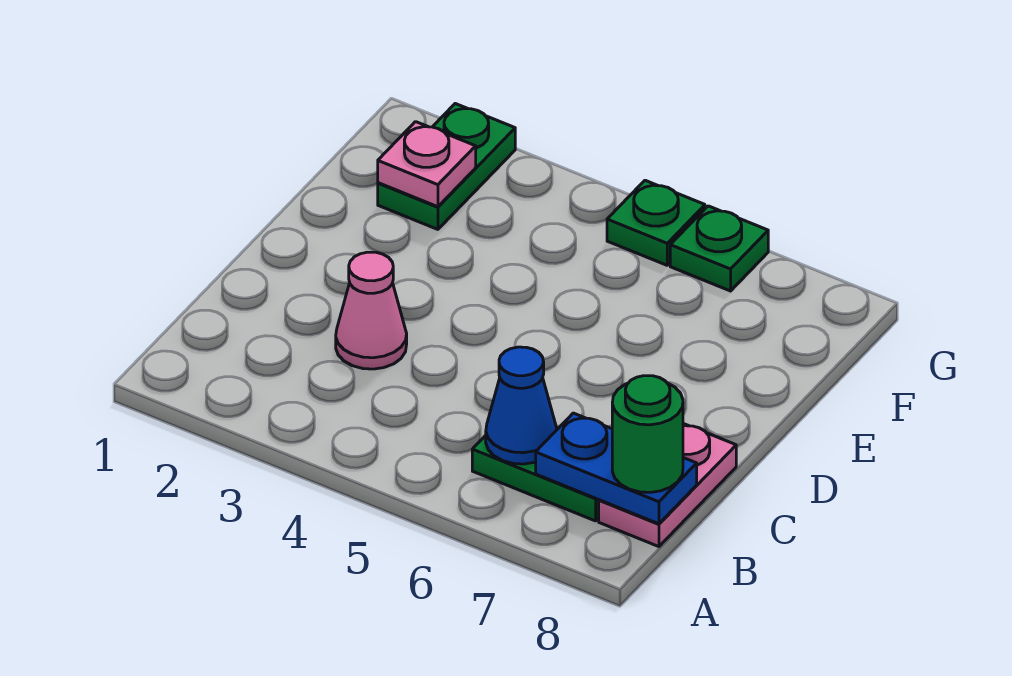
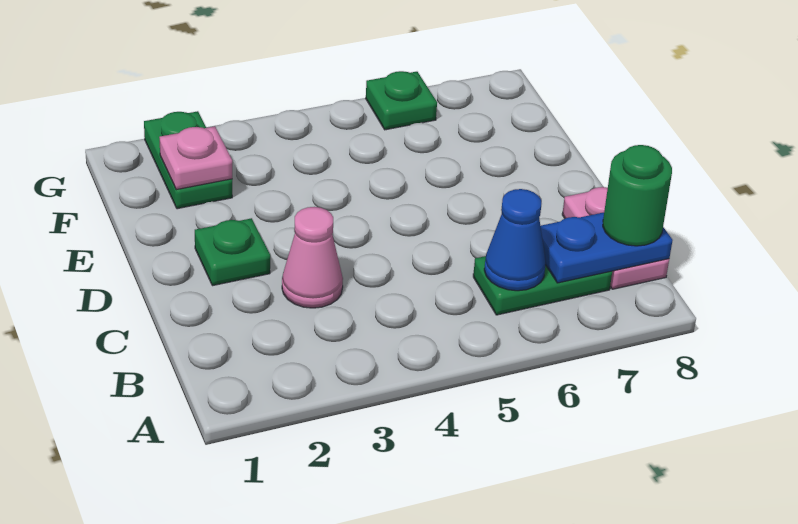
green 1x1 plate [607,180,705,265] -> green 1x1 plate moved to [195,218,270,286]

